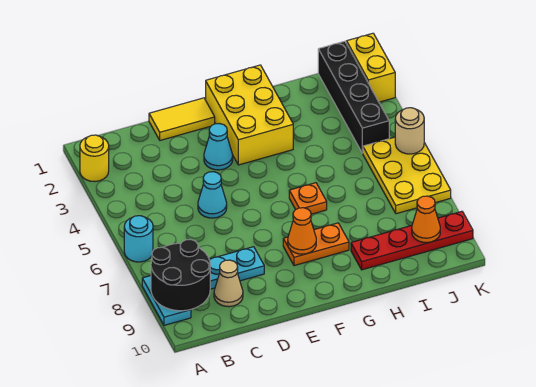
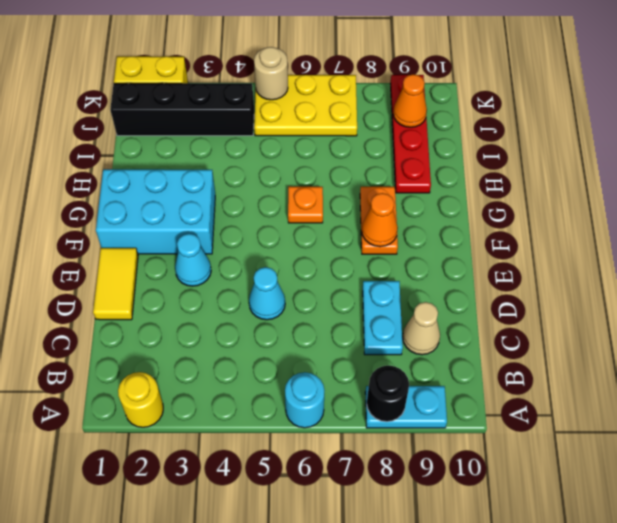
black 2x2 round brick [151,239,210,311] -> black 1x1 round brick [367,366,409,422]
yellow 2x3 brick [206,65,293,165] -> cyan 2x3 brick [96,169,215,254]

